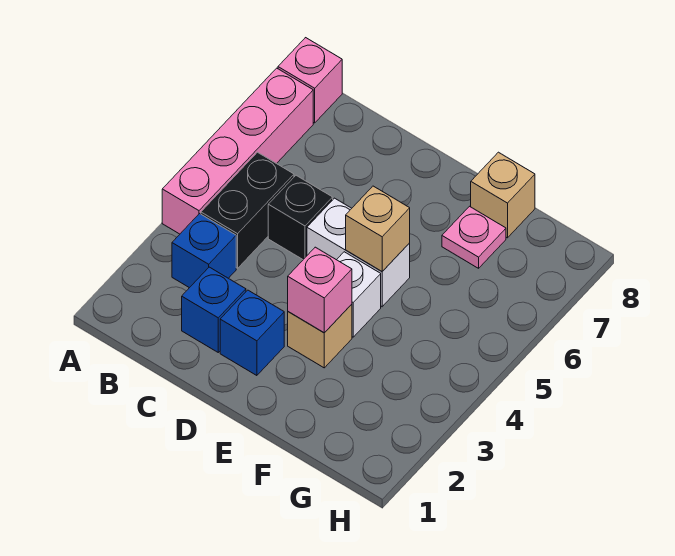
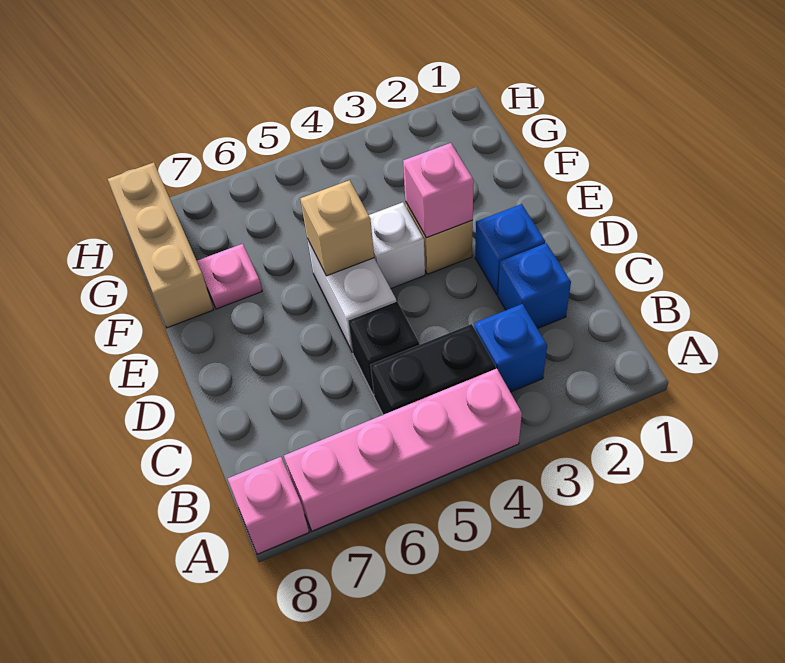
tan 1x1 brick [471,152,535,238] -> tan 1x3 brick [108,162,213,328]

